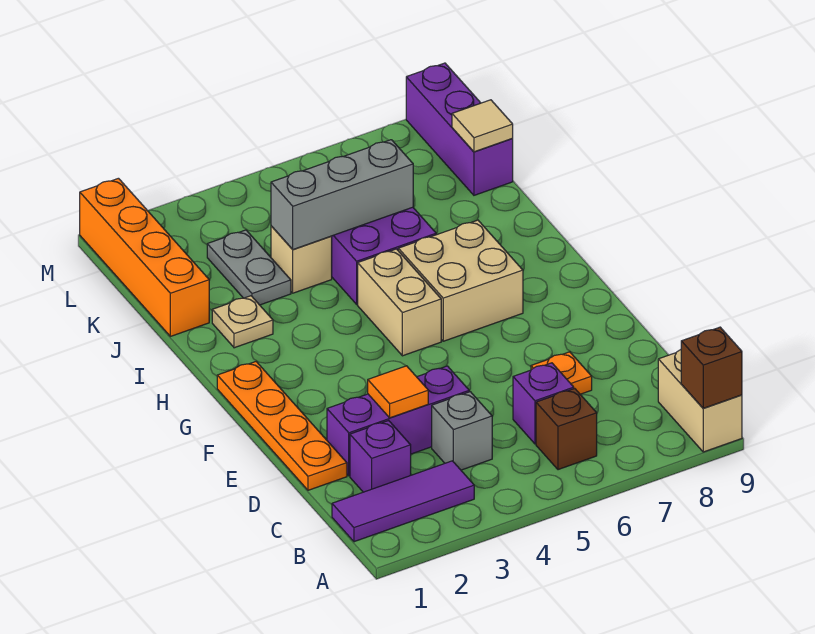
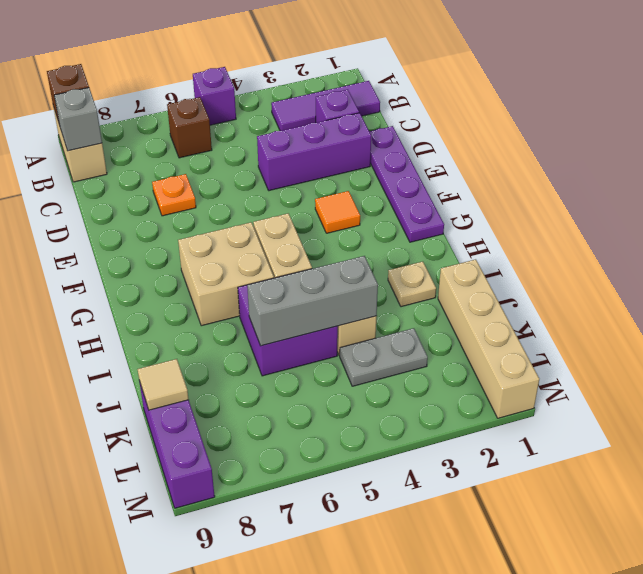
grey 1x1 brick [432,392,492,470] -> grey 1x1 brick moved to [54,88,102,151]
purple 1x1 brick [513,363,574,444] -> purple 1x1 brick moved to [193,67,236,125]
orange 1x4 plate [217,362,347,490] -> purple 1x4 plate [369,126,444,242]
orange 1x1 tile [368,366,428,418] -> orange 1x1 tile moved to [315,191,360,233]
orange 1x4 brick [80,178,209,336] -> tan 1x4 brick [438,259,539,418]
grey 1x2 plate [207,230,291,305] -> grey 1x2 plate turned to [340,328,428,386]

